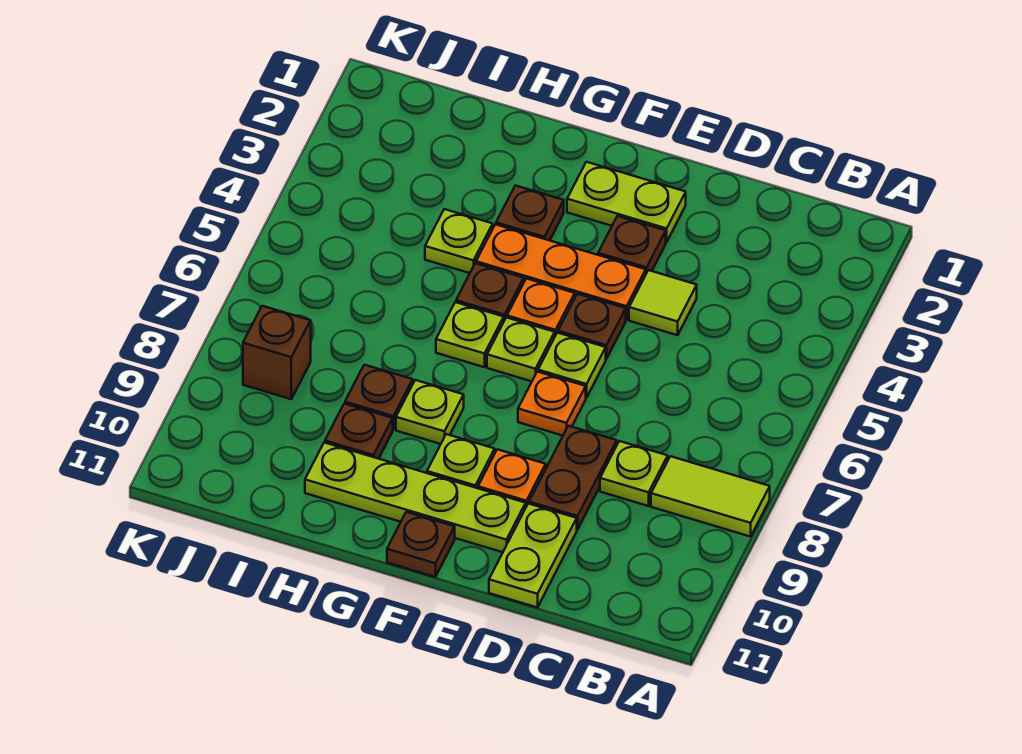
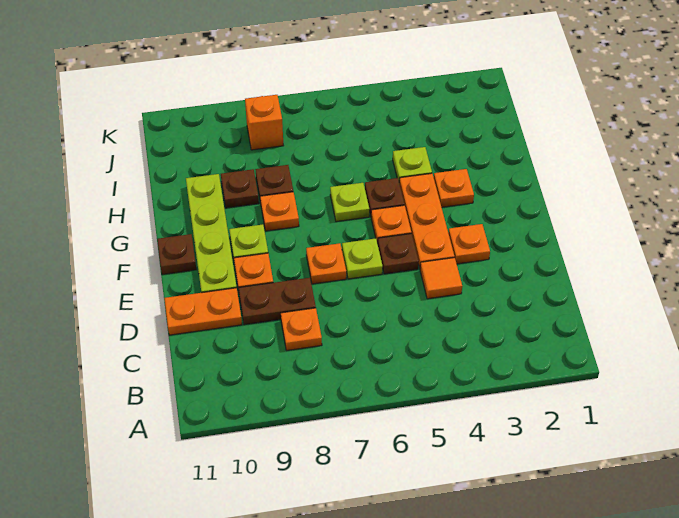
lime 1x2 tile [651,456,770,537] -> none
lime 1x1 plate [600,441,668,506] -> orange 1x1 plate [281,308,322,350]
lime 1x1 tile [629,270,697,335] -> orange 1x1 tile [420,258,462,299]
lime 1x2 plate [489,504,577,608] -> orange 1x2 plate [164,288,242,335]
lime 1x2 plate [567,162,686,242] -> none
brown 1x1 plate [598,216,666,273] -> orange 1x1 plate [448,224,490,264]
lime 1x1 plate [487,317,555,381] -> none
brown 1x1 plate [496,185,564,241] -> orange 1x1 plate [434,169,474,207]
lime 1x1 plate [396,380,464,444] -> orange 1x1 plate [260,192,299,231]
brown 1x1 brick [243,306,311,399] -> orange 1x1 brick [245,95,284,150]

